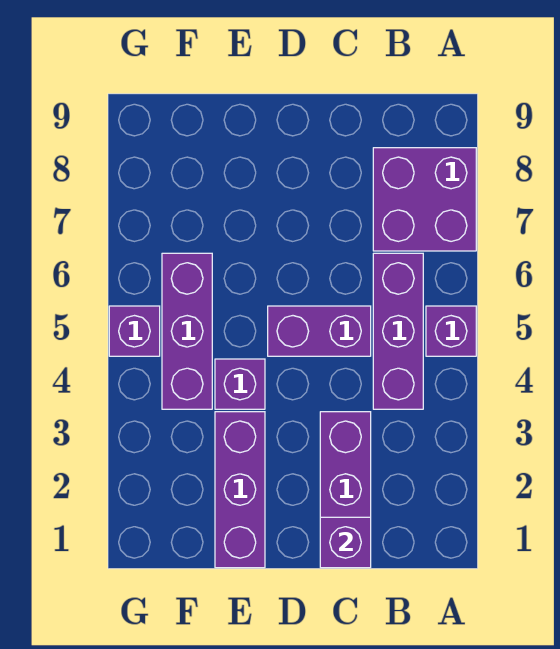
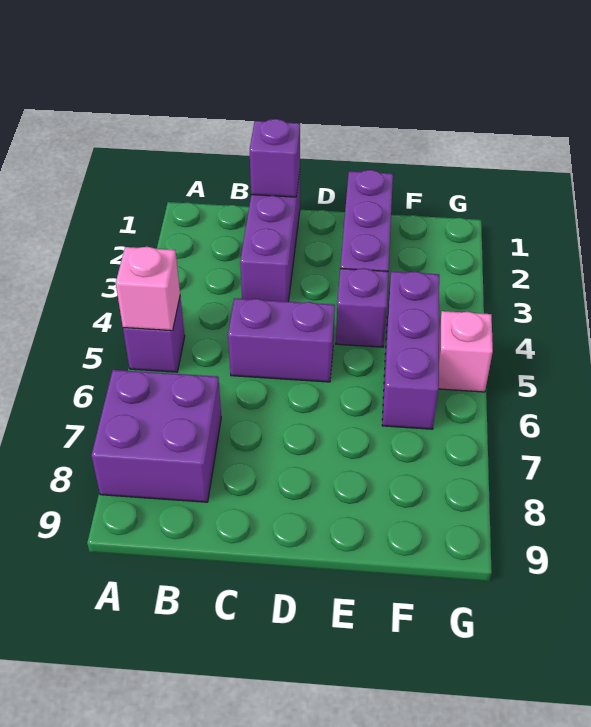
none -> pink 1x1 brick [116,247,180,331]
purple 1x3 brick [373,253,423,409] -> none
purple 1x1 brick [109,306,160,356] -> pink 1x1 brick [439,311,493,392]

